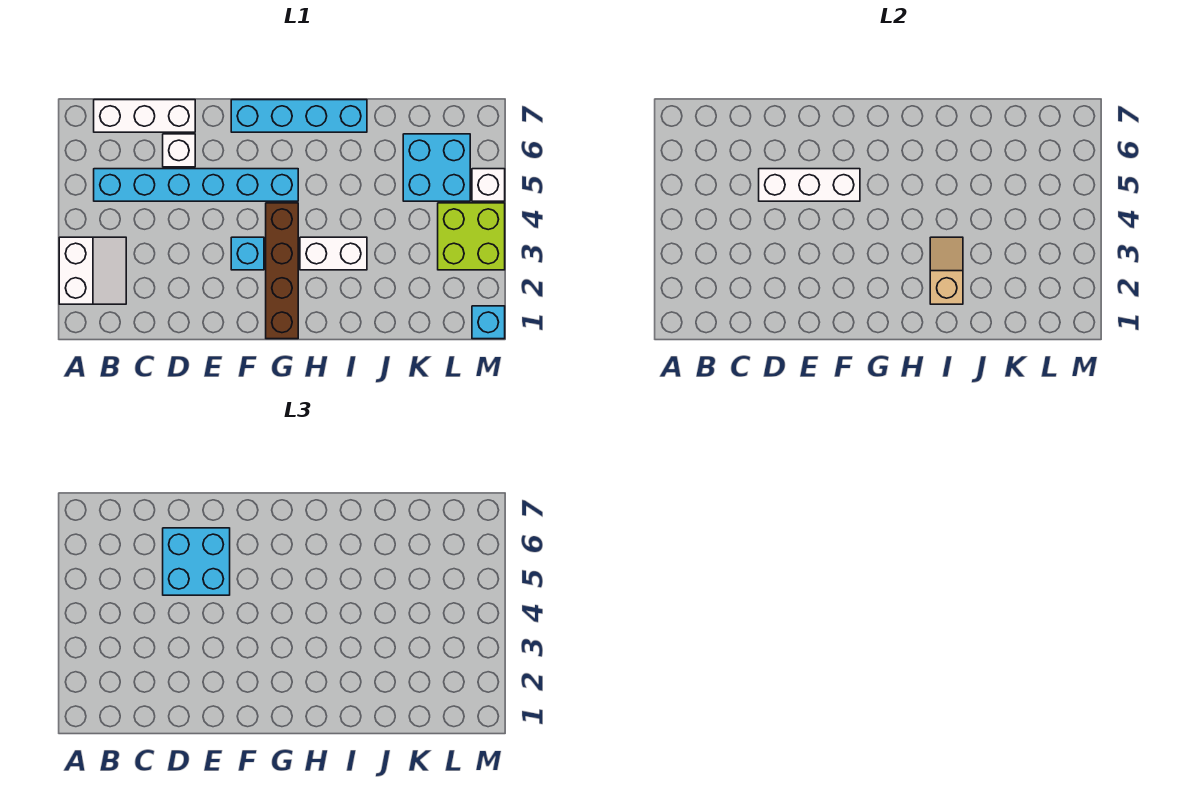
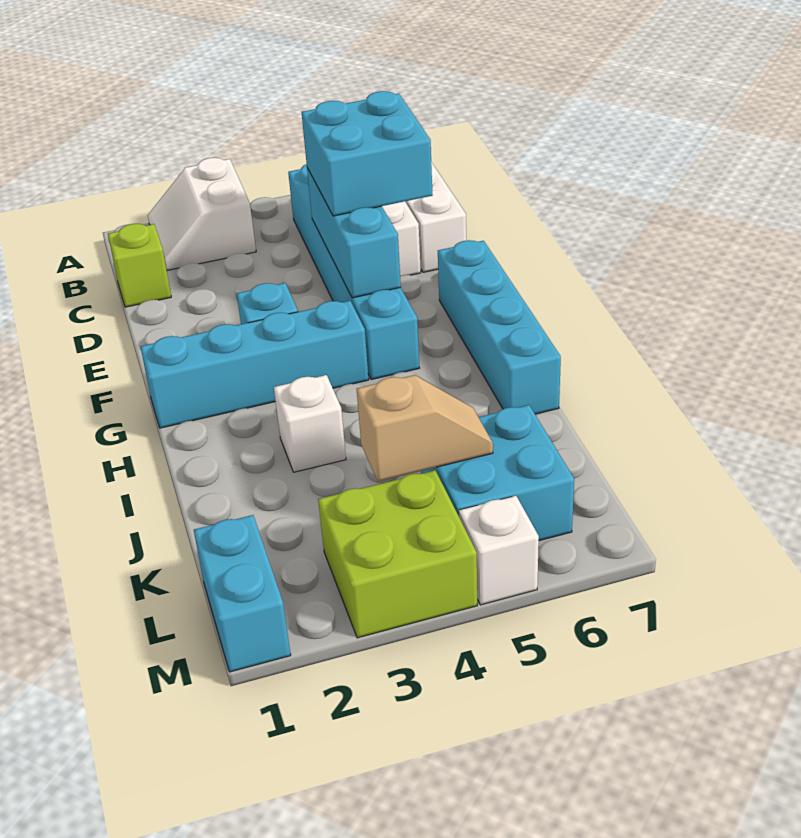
white 2x2 slope [59,237,126,304] -> white 2x2 slope turned to [148,158,256,270]
none -> lime 1x1 brick [108,224,171,307]
white 1x3 brick [759,169,860,201] -> cyan 1x3 brick [307,168,401,298]
brown 1x4 brick [266,203,298,339] -> cyan 1x4 brick [140,301,369,428]
white 1x2 brick [300,237,367,270] -> white 1x1 brick [274,375,346,472]
tan 1x2 slope [930,237,963,304] -> tan 1x2 slope moved to [357,375,493,481]
cyan 1x1 brick [472,306,505,339] -> cyan 1x2 brick [194,515,291,672]

